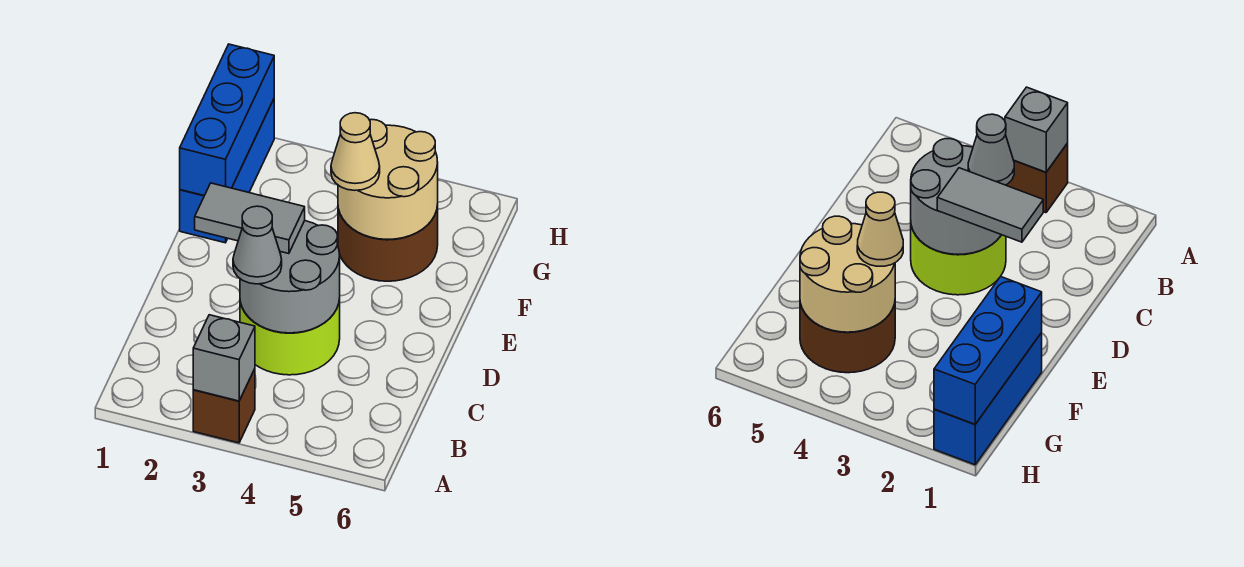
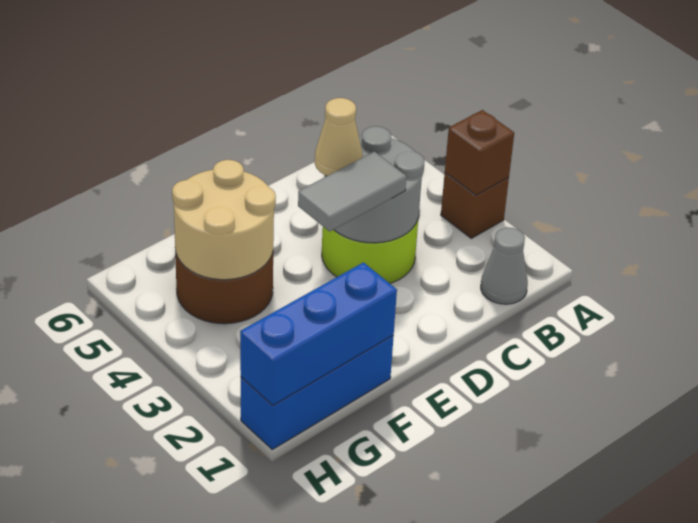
grey 1x1 brick [193,315,255,401] -> brown 1x1 brick [445,110,514,195]
grey 1x1 cone [233,206,282,284] -> grey 1x1 cone moved to [481,228,528,304]
grey 1x2 tile [195,183,305,254] -> grey 1x2 tile turned to [298,152,406,231]
tan 1x1 cone [331,113,380,190] -> tan 1x1 cone moved to [315,98,363,176]

